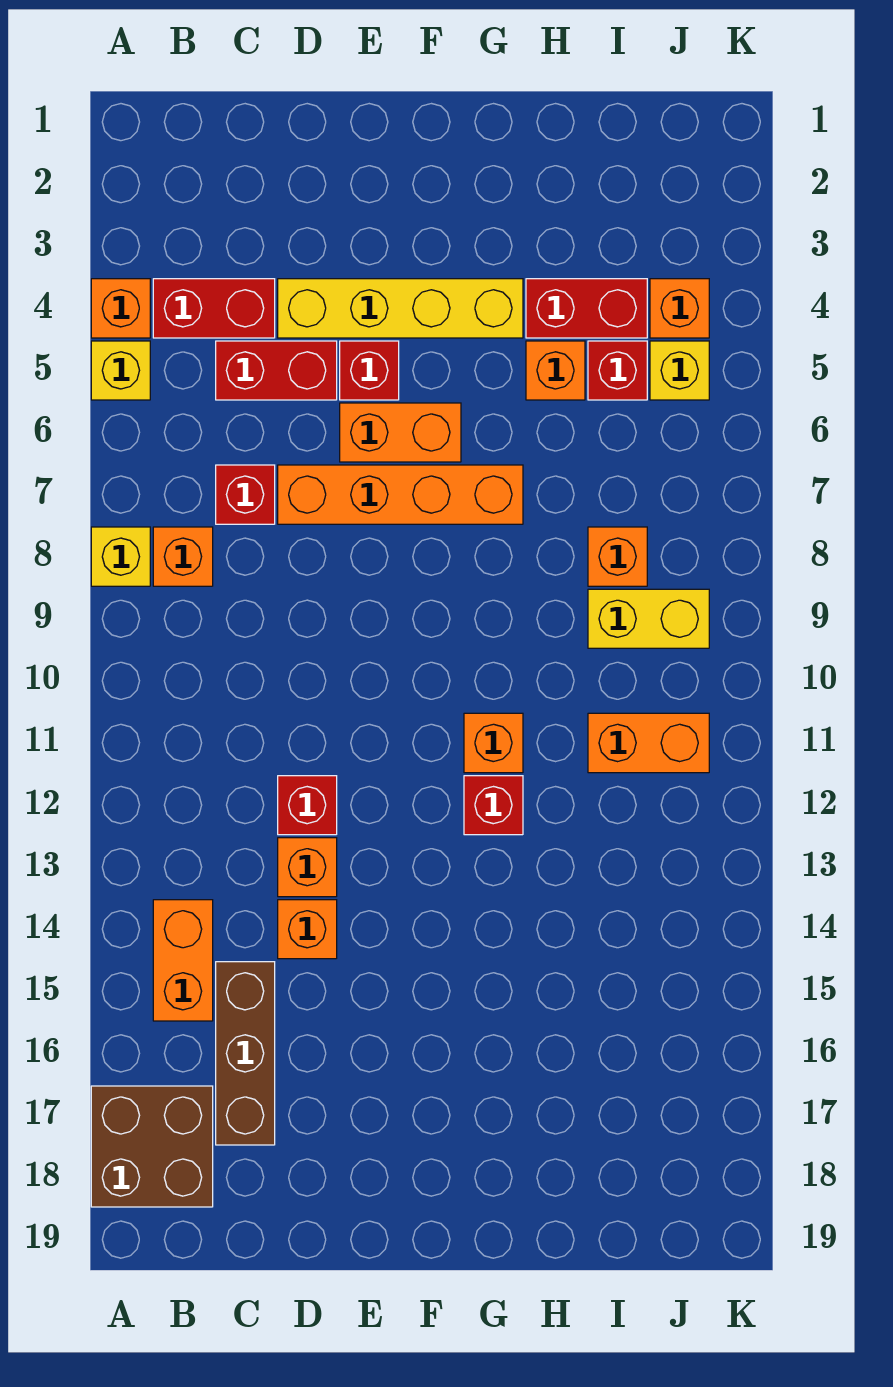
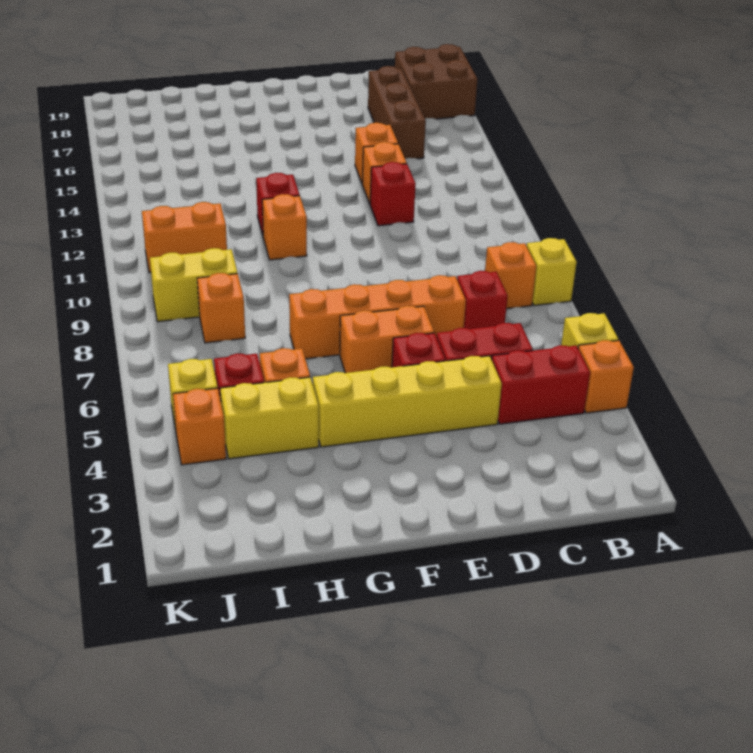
orange 1x2 brick [153,900,213,1021] -> none
red 1x2 brick [526,279,647,338] -> yellow 1x2 brick [220,377,319,459]

